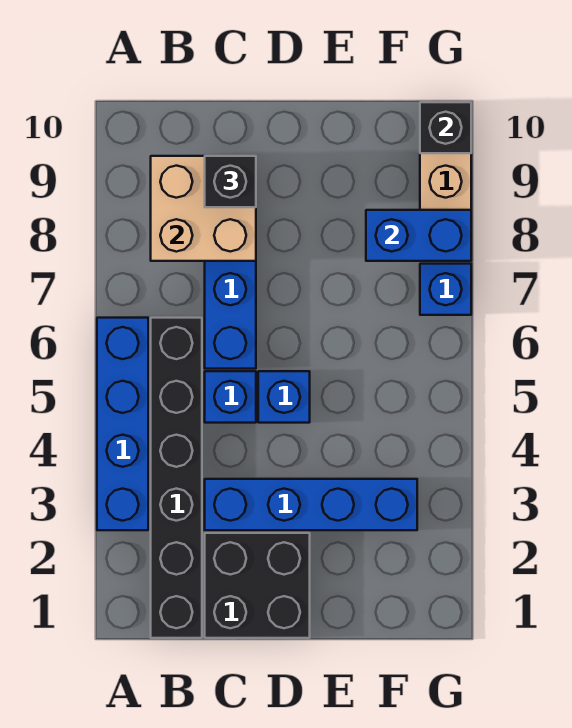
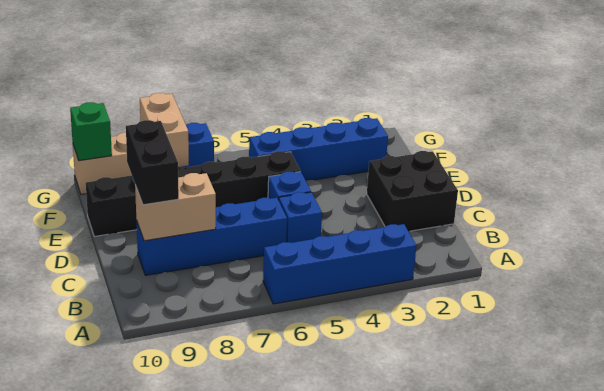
black 1x6 brick [151,318,202,638] -> black 1x6 brick moved to [86,151,300,236]
tan 2x2 brick [151,156,256,261] -> tan 1x2 brick [135,173,216,241]
blue 1x4 brick [205,479,417,530] -> blue 1x4 brick turned to [249,118,388,181]
black 1x1 brick [205,156,256,207] -> black 1x2 brick [126,120,179,205]
blue 1x2 brick [366,210,471,261] -> tan 1x2 brick [140,93,189,167]
black 1x1 brick [420,102,471,153] -> green 1x1 brick [70,102,112,161]

